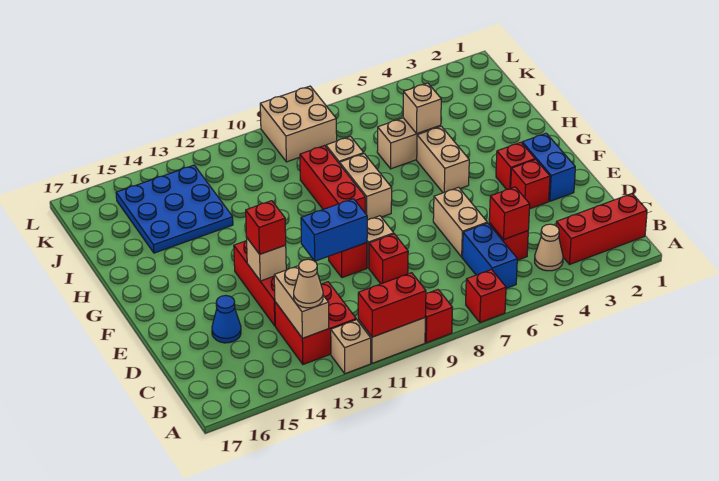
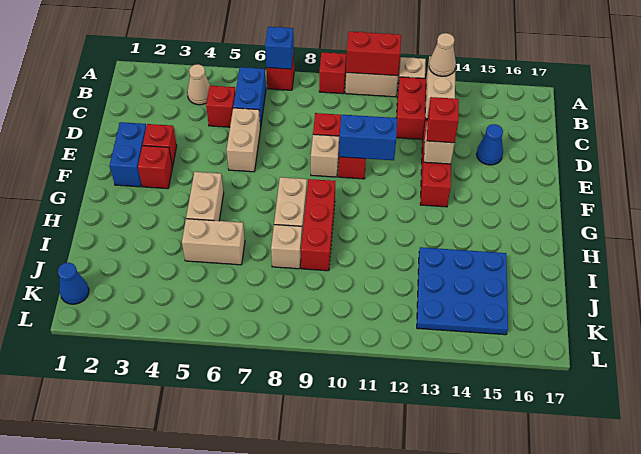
none -> blue 1x1 brick [265,27,294,69]
red 1x3 brick [556,194,647,264] -> none
red 1x1 brick [489,187,530,239] -> none
tan 1x1 brick [403,83,441,134] -> none
none -> blue 1x1 cone [58,263,89,304]
tan 2x2 brick [260,86,337,162] -> none

